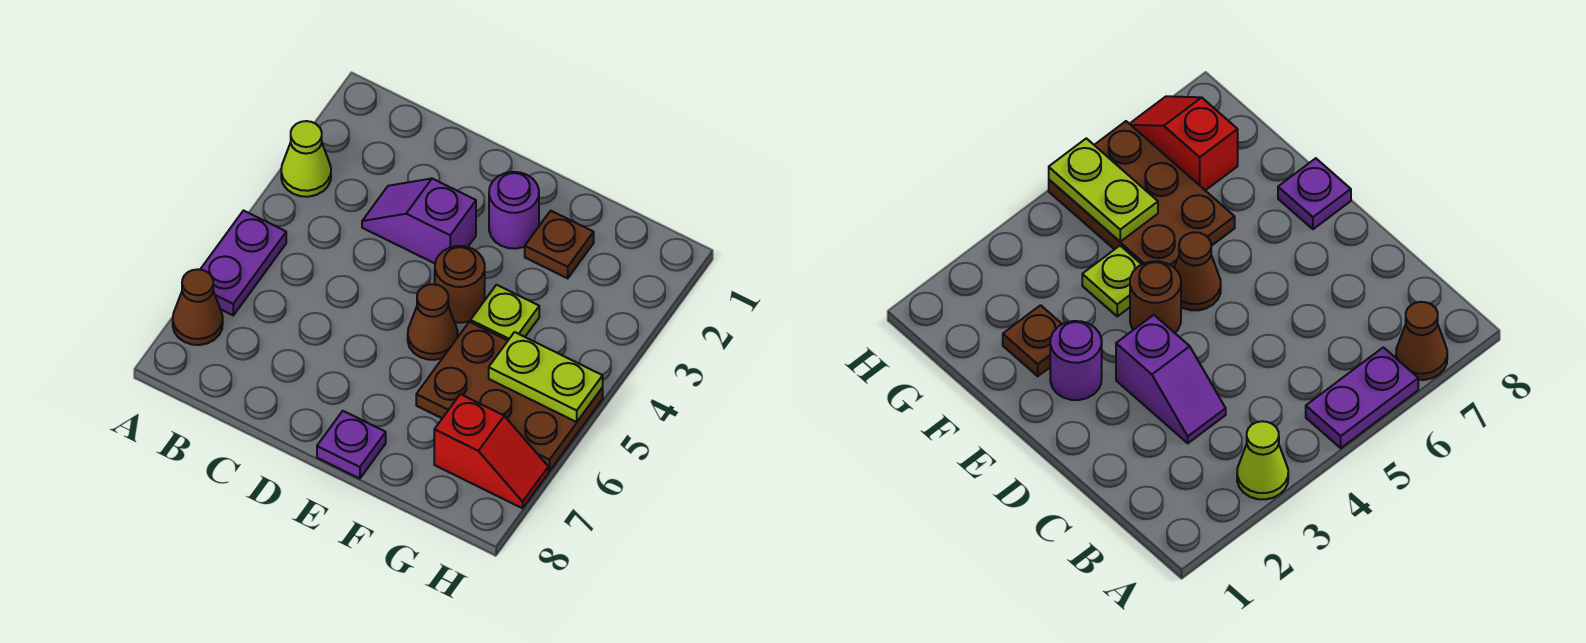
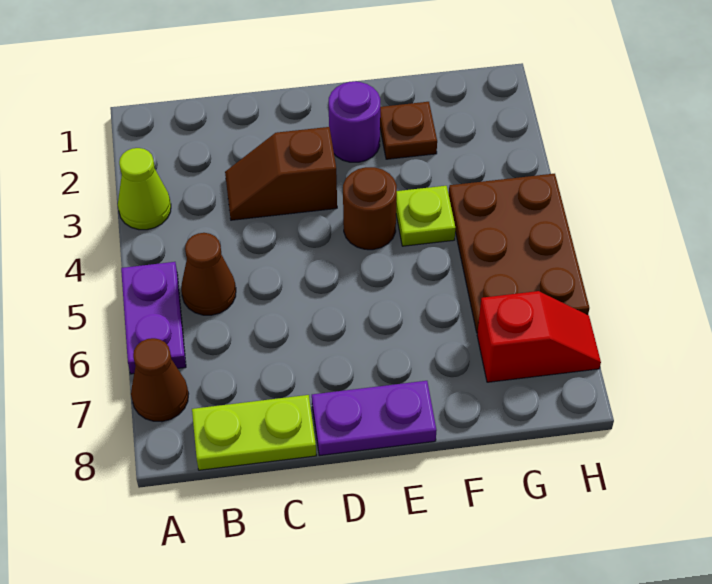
purple 1x2 slope [362,178,476,263] -> brown 1x2 slope [225,127,337,220]
brown 1x1 cone [408,284,458,360] -> brown 1x1 cone moved to [181,233,236,315]
purple 1x1 plate [317,411,386,479] -> purple 1x2 plate [312,381,437,456]
brown 2x3 plate [416,322,603,471] -> brown 2x3 plate turned to [449,174,589,332]
lime 1x2 plate [489,332,603,422] -> lime 1x2 plate moved to [192,395,316,470]

